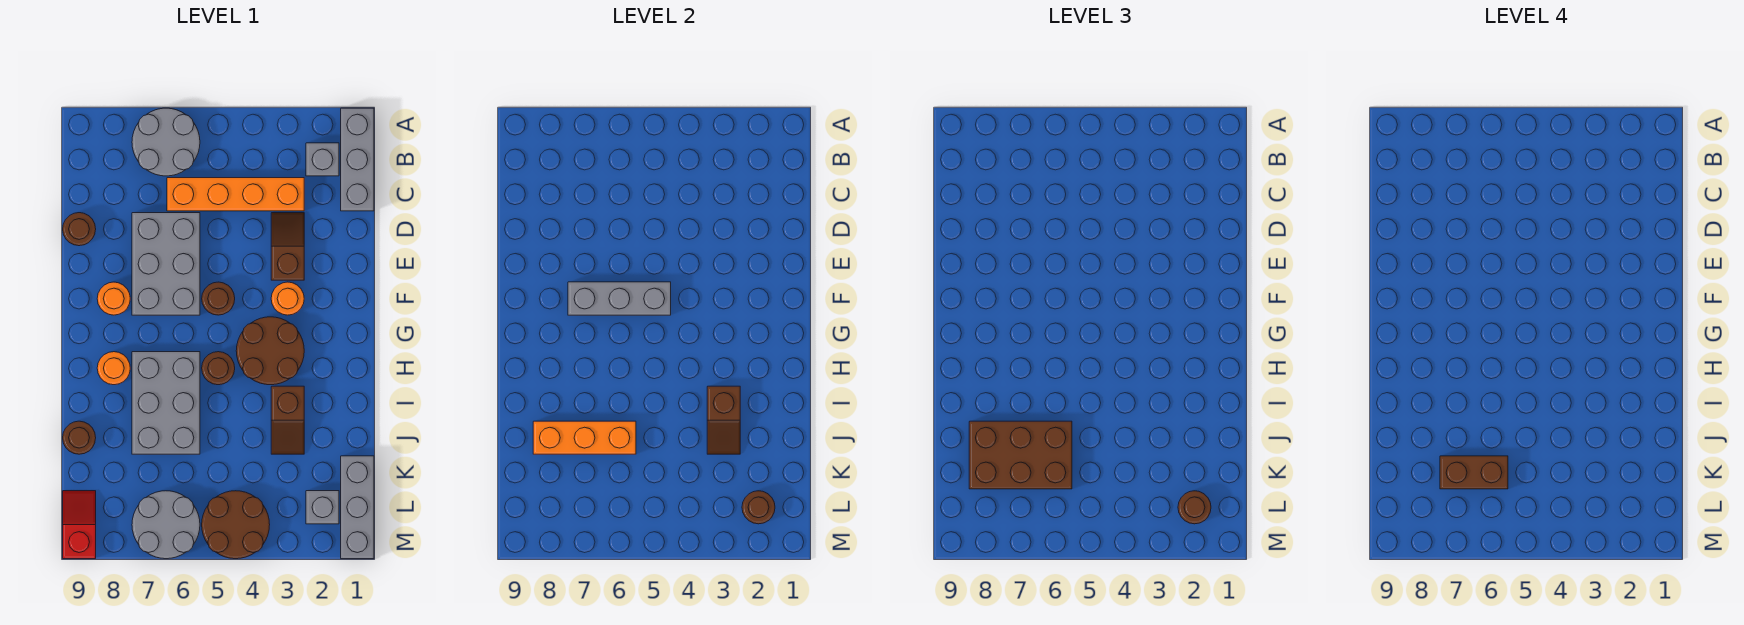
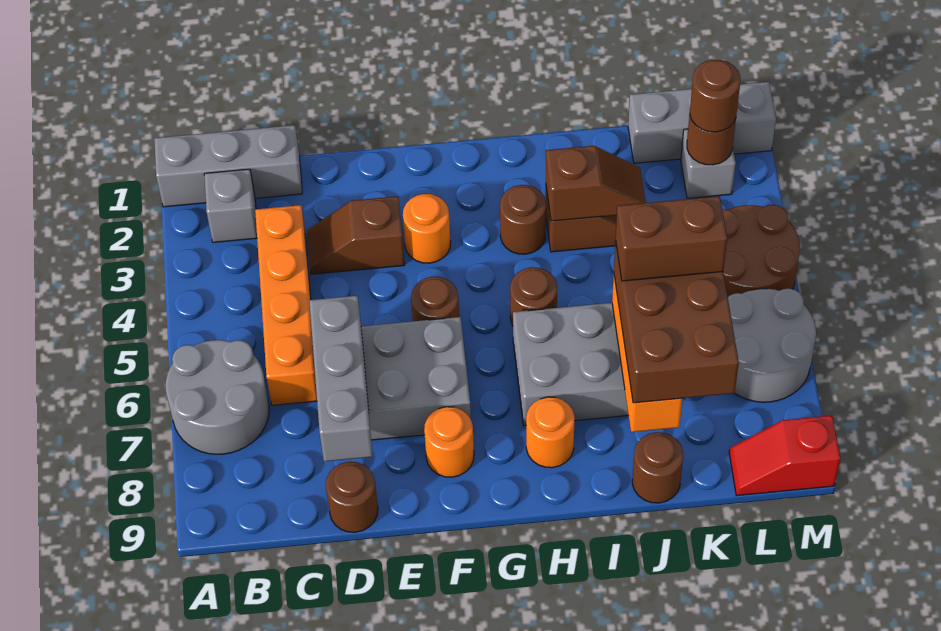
grey 1x3 brick [568,282,671,315] -> grey 1x3 brick moved to [309,296,373,461]
brown 2x2 round brick [236,317,304,385] -> brown 1x1 round brick [500,185,546,254]
brown 1x2 brick [1440,456,1508,489] -> brown 1x2 brick turned to [616,196,727,281]

